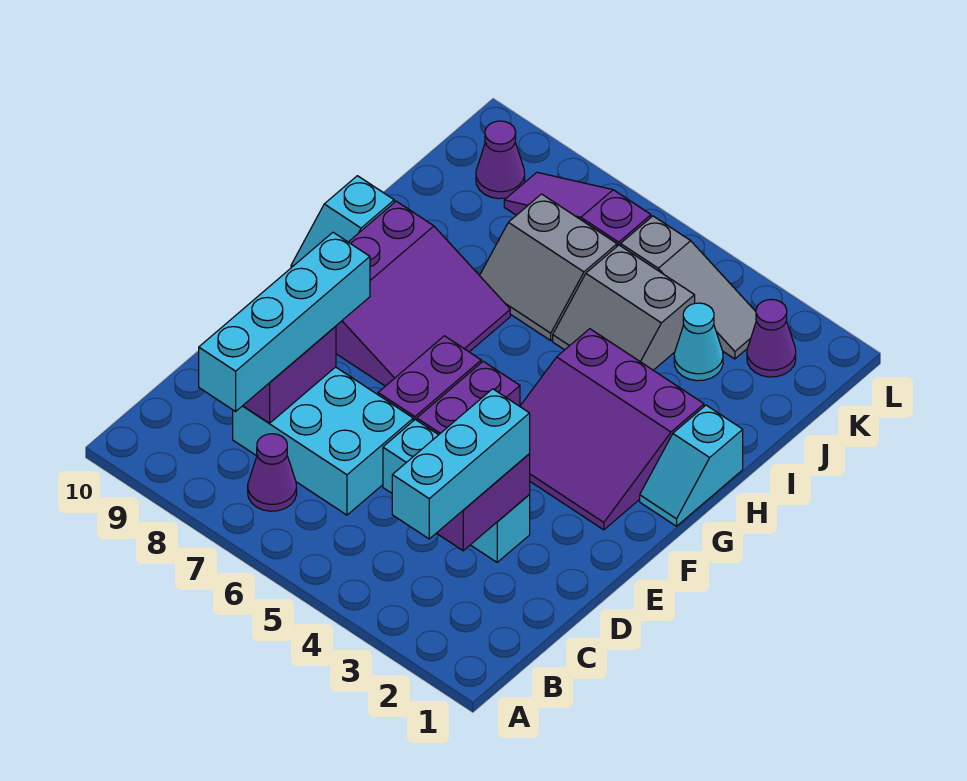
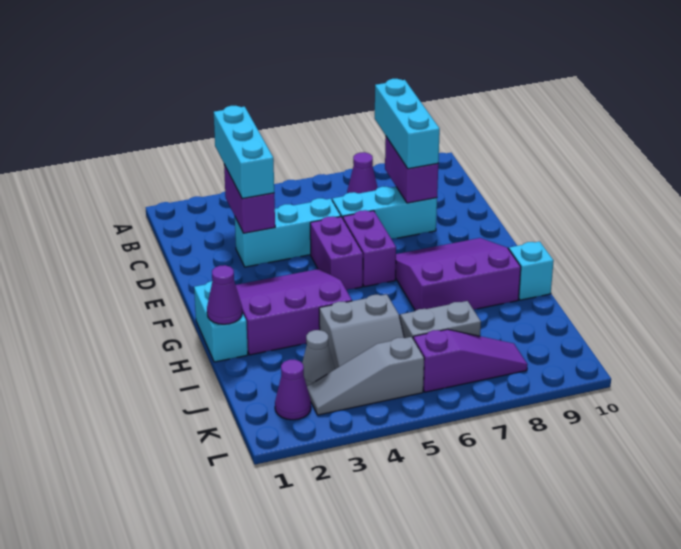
cyan 1x4 brick [199,232,370,411] -> cyan 1x3 brick [375,79,440,169]
cyan 2x3 brick [233,367,413,515] -> cyan 1x3 brick [332,187,437,239]
purple 3x3 slope [336,201,510,386] -> purple 3x3 slope turned to [396,238,521,311]
cyan 1x2 slope [640,405,743,526] -> cyan 1x2 brick [194,281,248,362]
grey 2x2 slope [553,245,695,370] -> grey 2x2 slope turned to [319,294,404,369]
cyan 1x1 cone [674,303,723,381] -> grey 1x1 cone [302,330,335,386]
purple 1x1 cone [476,121,525,199] -> purple 1x1 cone moved to [207,265,242,324]

